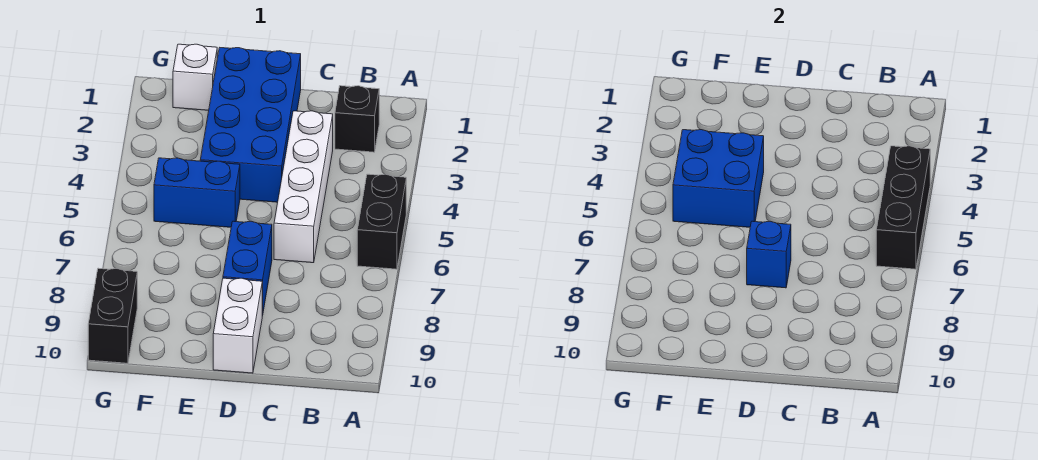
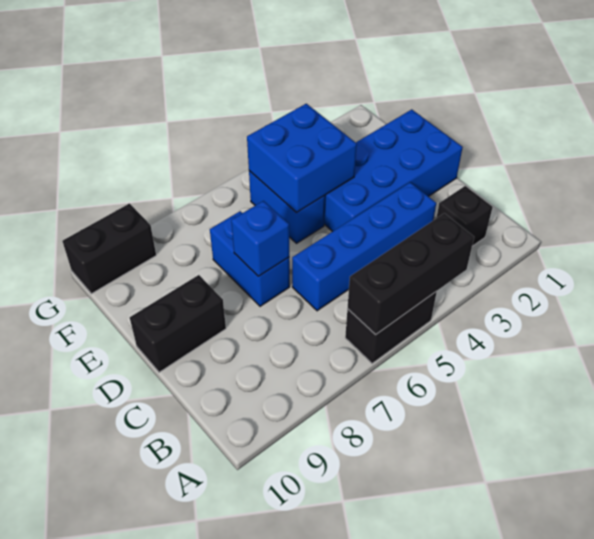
white 1x4 brick [274,111,333,263] -> blue 1x4 brick [292,182,436,311]
blue 1x2 brick [223,221,272,316] -> blue 1x2 brick turned to [210,211,290,306]
white 1x2 brick [213,278,262,373] -> black 1x2 brick [130,275,226,372]
white 1x1 brick [173,44,217,110] -> none

